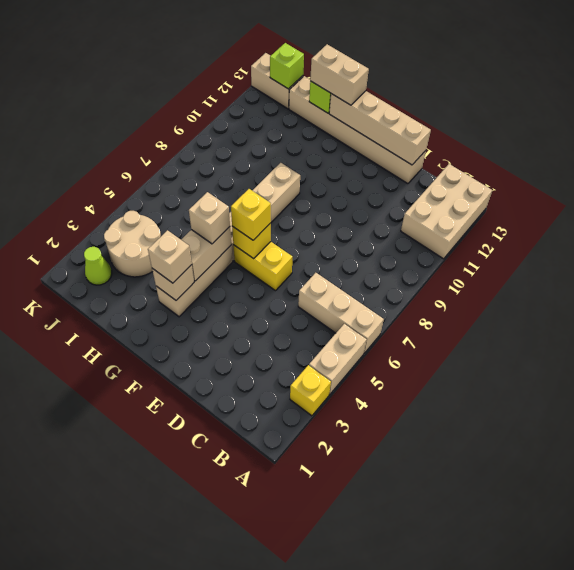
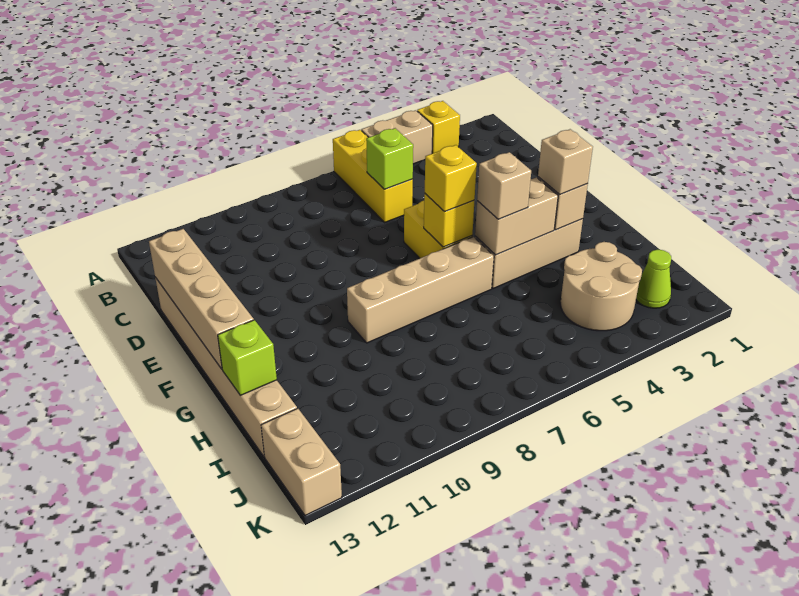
tan 1x3 brick [298,273,384,353] -> yellow 1x3 brick [333,130,413,222]
tan 2x3 brick [401,164,492,259] -> none
tan 1x2 brick [310,44,369,105] -> none
lime 1x1 brick [270,43,304,89] -> lime 1x1 brick moved to [366,128,413,189]

